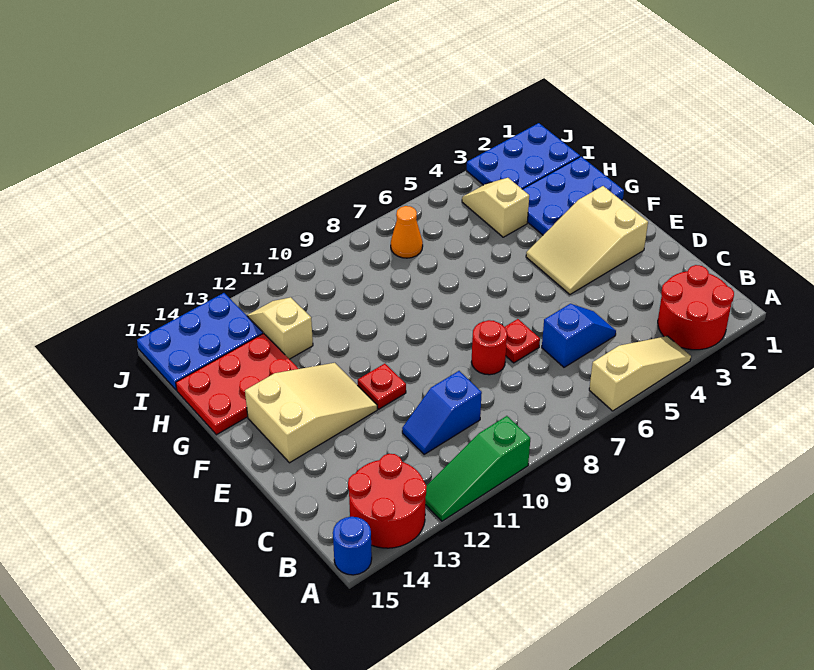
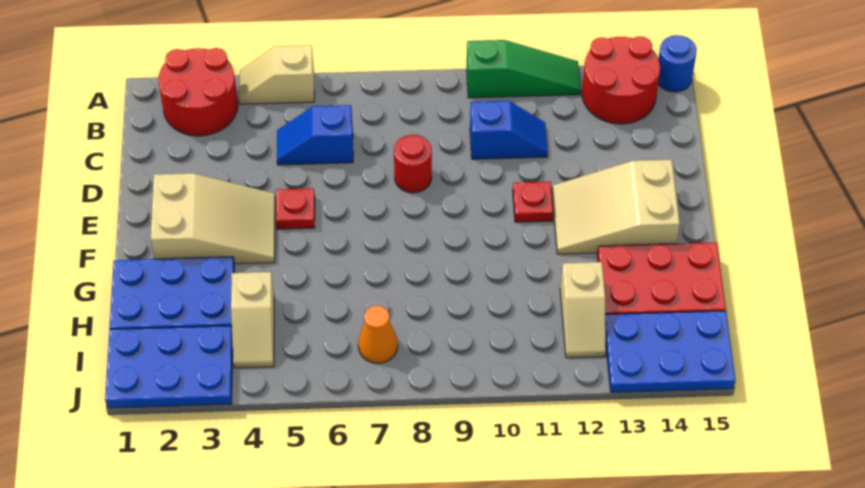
tan 1x3 slope [589,336,691,411] -> tan 1x2 slope [239,45,314,104]
red 1x1 plate [505,319,540,363] -> red 1x1 plate moved to [276,188,315,229]

